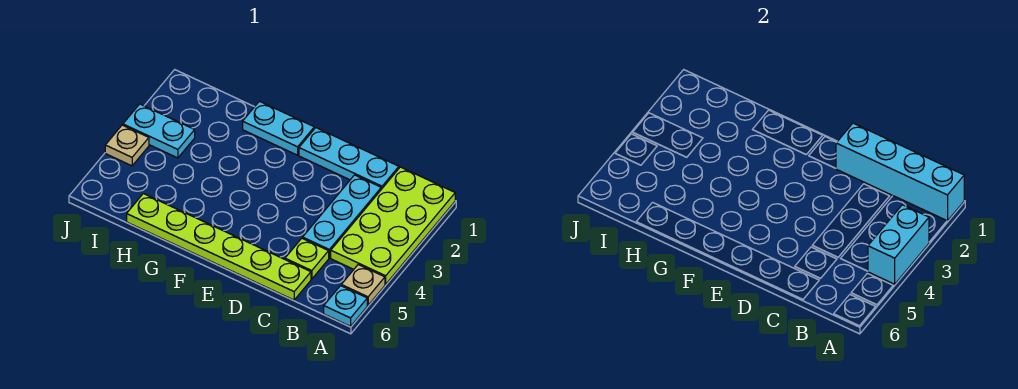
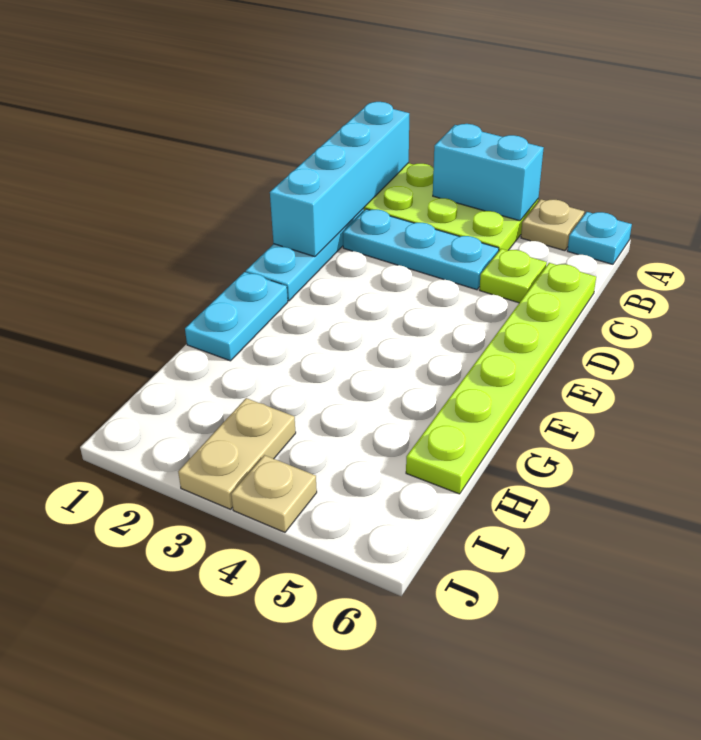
cyan 1x2 plate [123,104,195,158] -> tan 1x2 plate [178,398,296,509]

